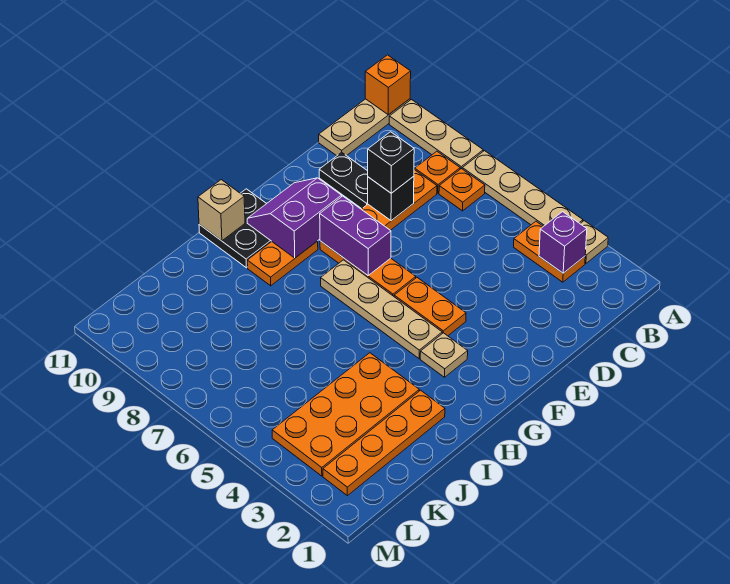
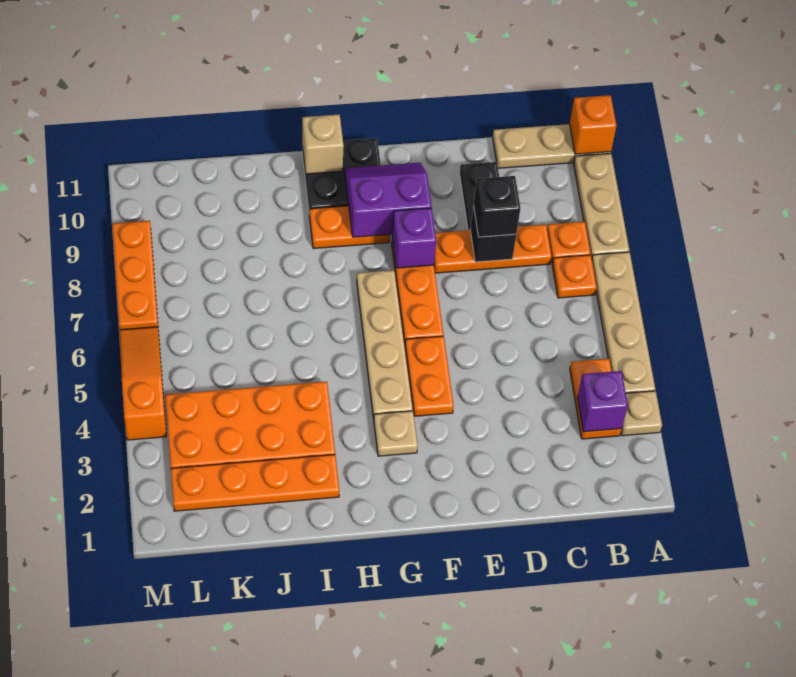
purple 1x2 brick [320,196,391,275] -> purple 1x1 brick [392,208,436,268]
none -> orange 1x3 slope [120,327,166,440]
none -> orange 1x3 plate [112,221,158,330]

